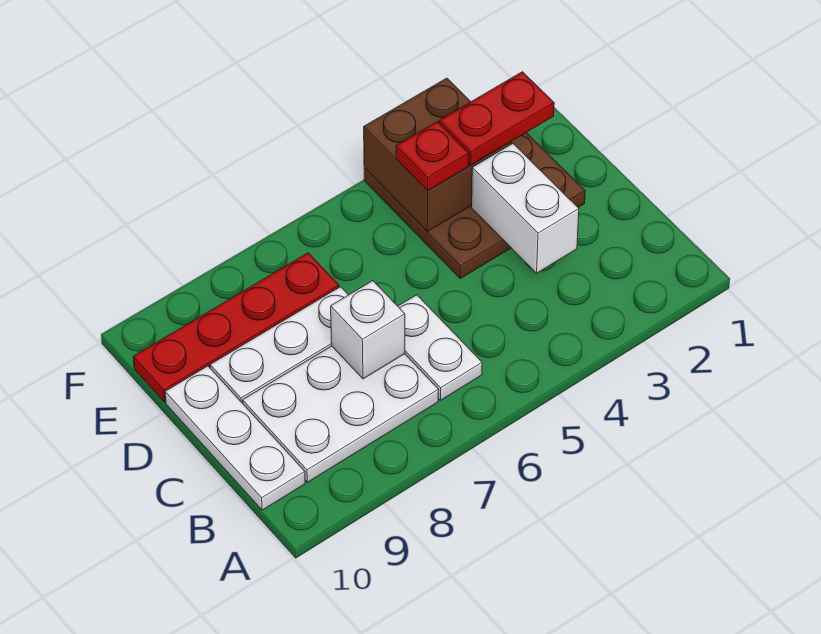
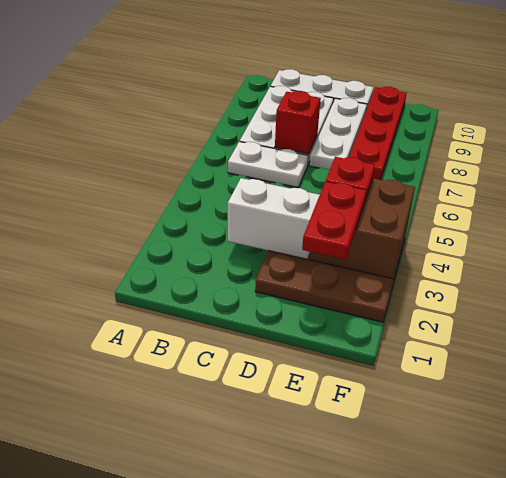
white 1x1 brick [331,281,405,379] -> red 1x1 brick [275,91,321,154]

